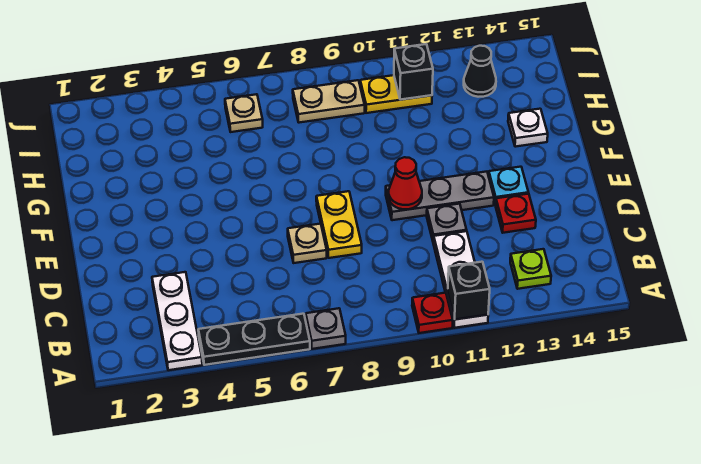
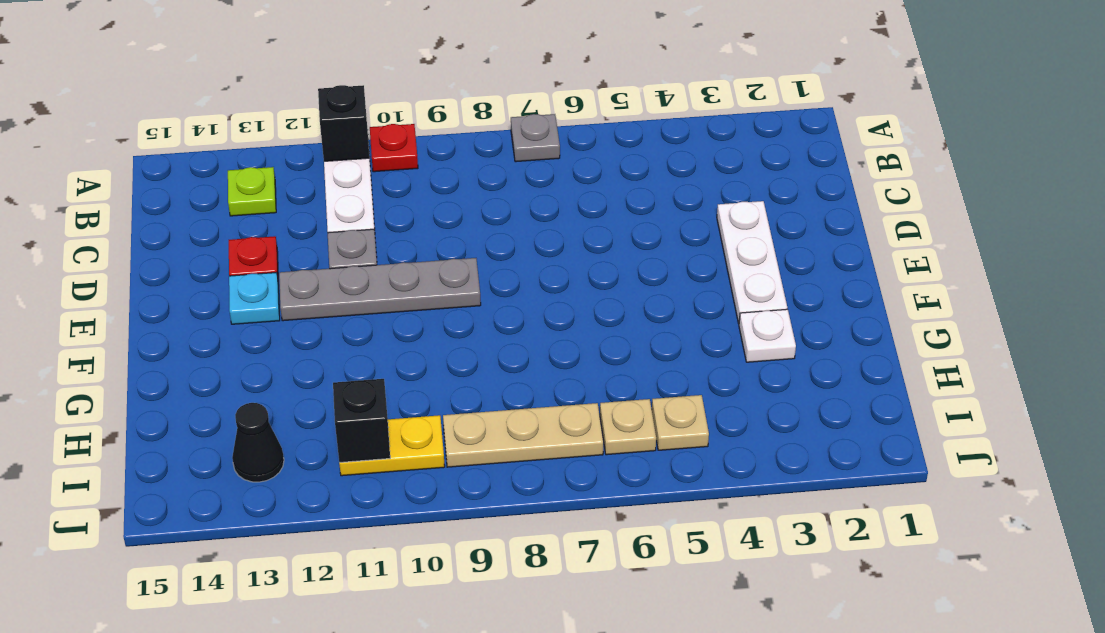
white 1x3 plate [152,272,202,370] -> white 1x3 plate moved to [717,201,787,323]
black 1x3 plate [198,314,310,365] -> none
tan 1x1 plate [288,224,327,263] -> tan 1x1 plate moved to [652,395,709,450]
yellow 1x2 plate [316,191,362,258] -> none
grey 1x3 plate [386,172,494,220] -> grey 1x4 plate [279,258,481,321]
red 1x1 cone [389,157,422,209] -> none
white 1x1 plate [508,109,548,147] -> white 1x1 plate moved to [739,309,796,362]
tan 1x2 plate [293,80,365,123] -> tan 1x3 plate [443,403,603,467]

